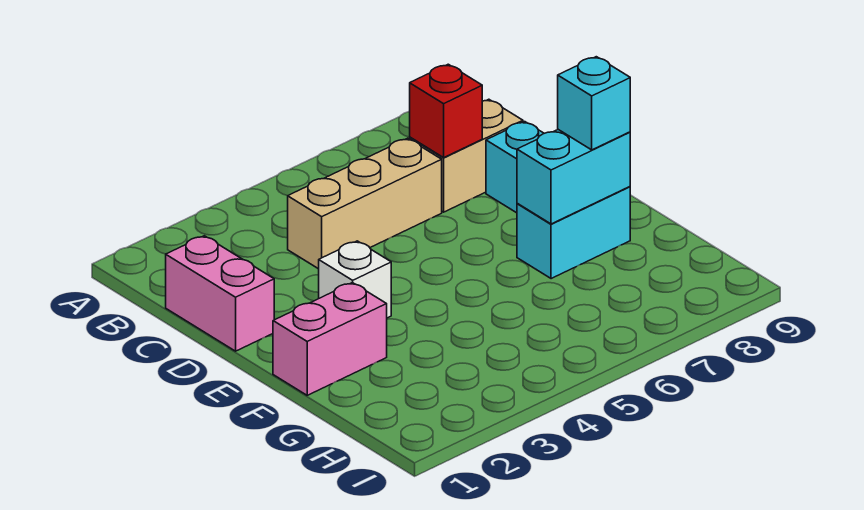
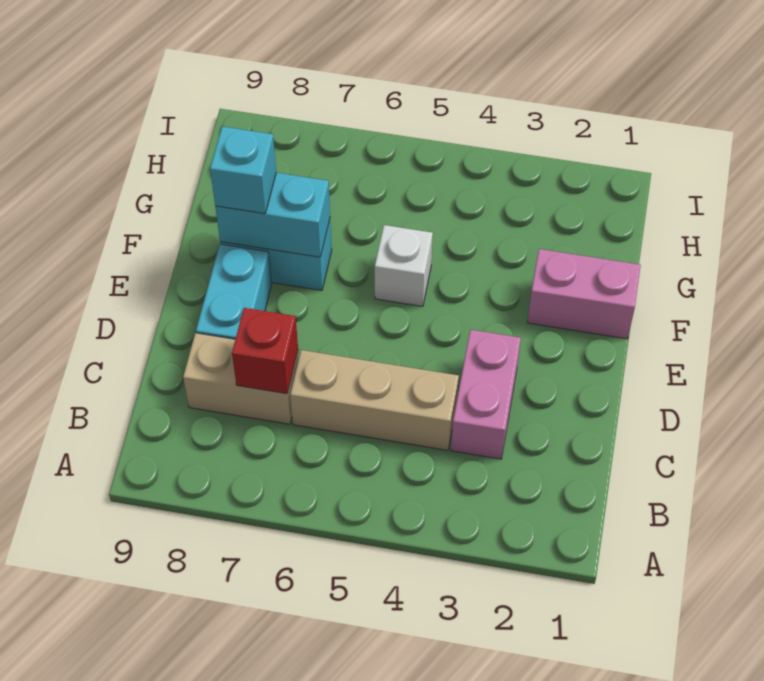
pink 1x2 brick [166,236,274,351] -> pink 1x2 brick moved to [451,330,521,459]
white 1x1 brick [319,241,391,318] -> white 1x1 brick moved to [375,225,433,306]

